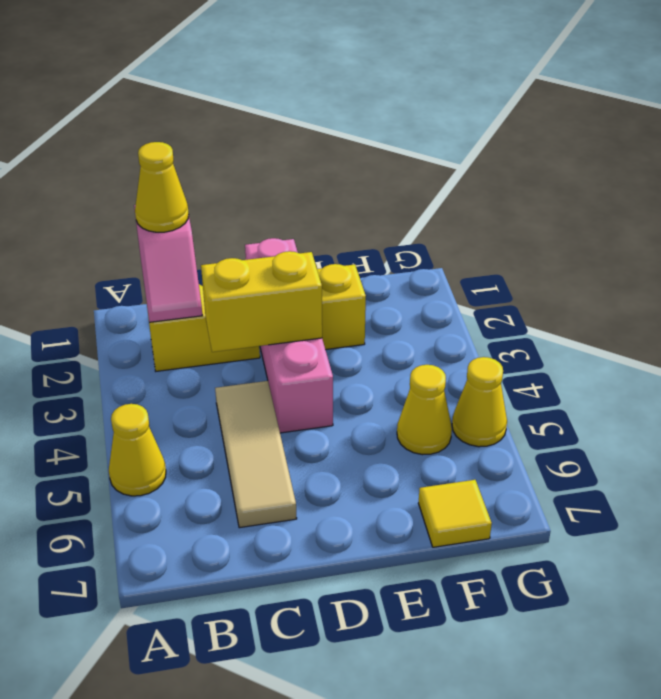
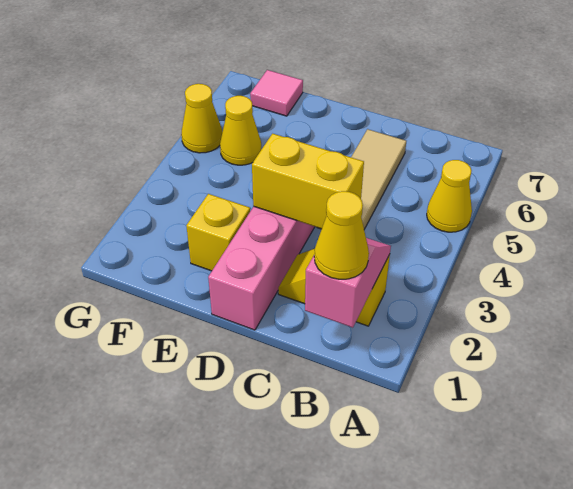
yellow 1x1 tile [418,480,492,547] -> pink 1x1 tile [250,70,303,116]

